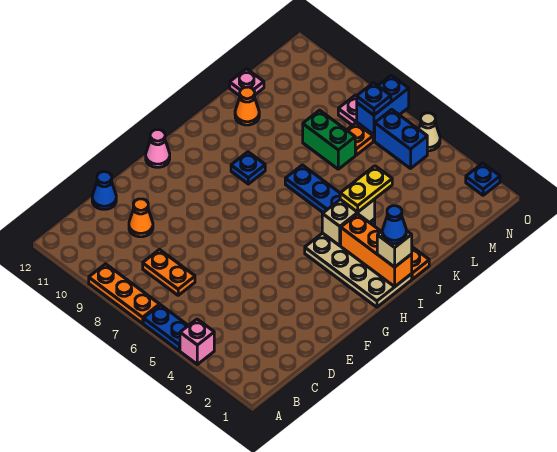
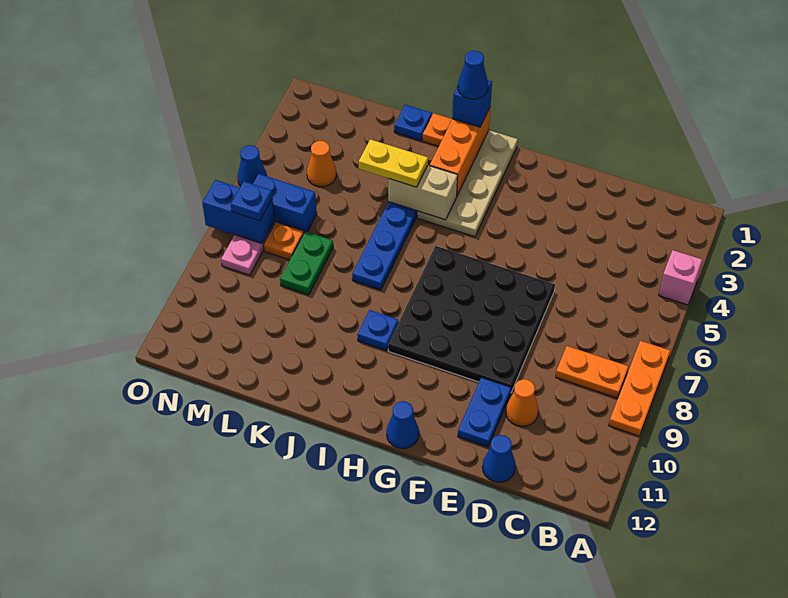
blue 1x2 plate [143,305,188,351] -> blue 1x2 plate moved to [458,377,511,447]
orange 1x2 plate [143,250,195,295] -> orange 1x2 plate turned to [556,346,628,398]
none -> black 4x4 plate [388,246,555,392]
pink 1x1 cone [146,130,170,167] -> blue 1x1 cone [387,401,419,449]
tan 1x1 brick [377,231,412,267] -> blue 1x1 brick [452,80,492,127]
orange 1x1 cone [235,87,259,125] -> orange 1x1 cone moved to [307,141,336,187]
green 1x2 brick [303,110,355,169] -> green 1x2 plate [280,231,333,295]
pink 1x1 plate [230,69,264,96] -> none
blue 1x2 brick [374,110,427,168] -> blue 1x2 brick turned to [253,174,317,232]
blue 1x1 plate [466,163,500,195] -> blue 1x1 plate moved to [394,105,432,141]
tan 1x1 cone [419,113,440,151] -> blue 1x1 cone [238,145,267,186]

